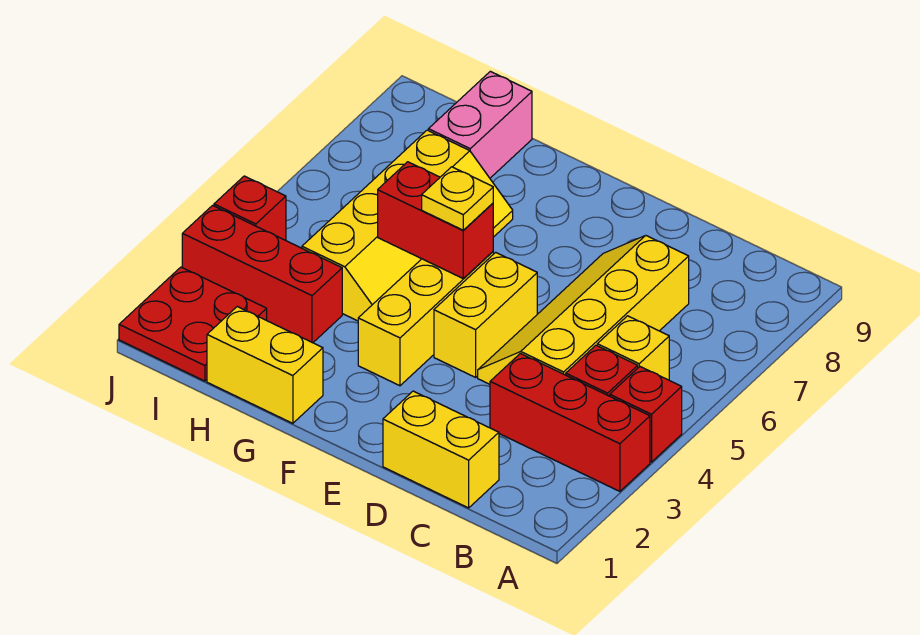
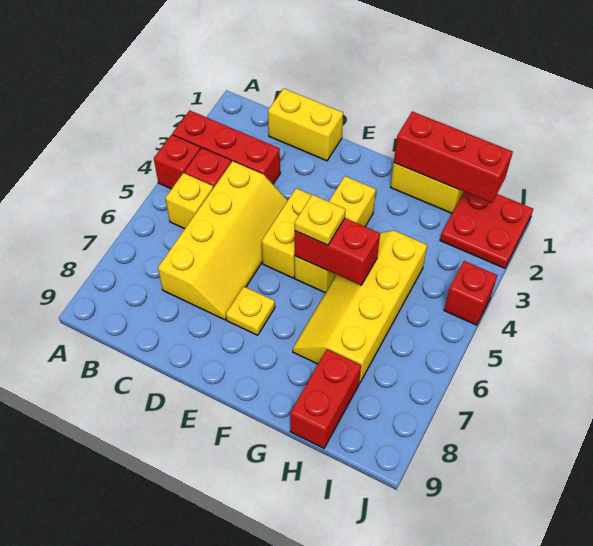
none -> yellow 1x1 plate [226,286,275,335]
red 1x3 brick [182,206,342,343] -> red 1x3 brick moved to [394,111,513,203]
pink 1x2 brick [428,71,532,178] -> red 1x2 brick [290,349,361,448]

